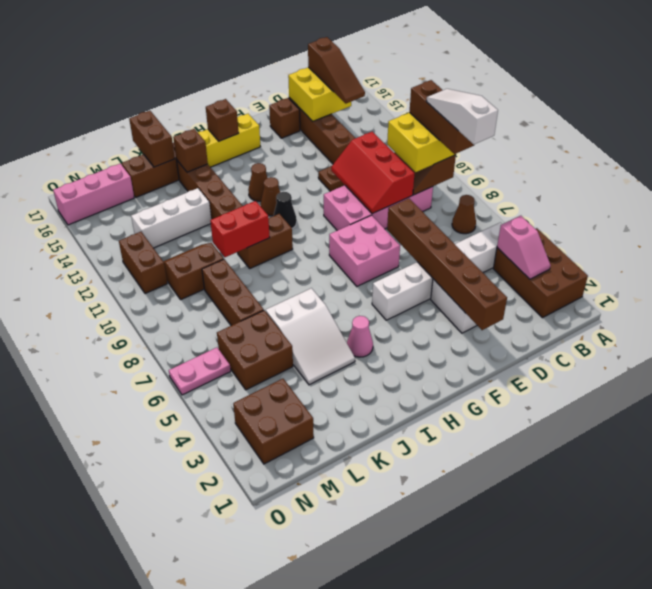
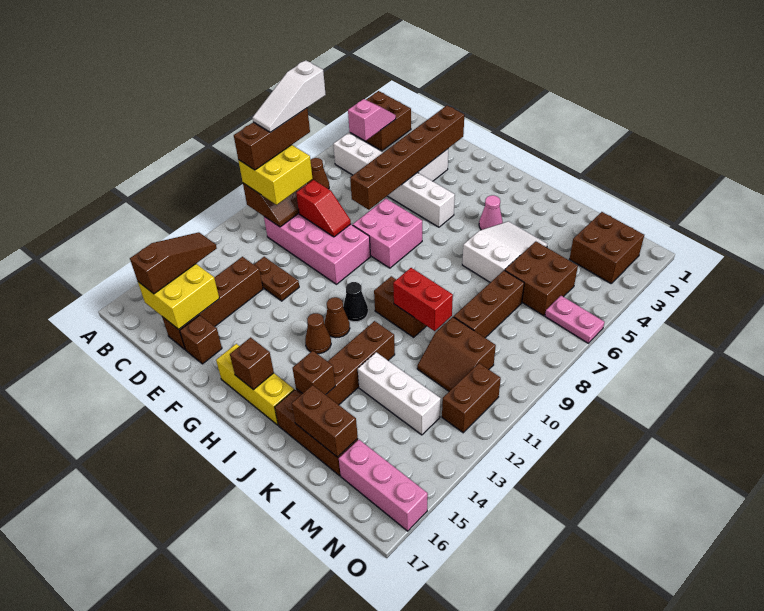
brown 2x3 brick [493,228,588,318] -> brown 2x2 brick [366,91,411,151]
red 2x3 slope [331,132,415,214] -> red 1x2 slope [296,180,351,237]
brown 1x2 brick [129,111,175,167] -> brown 1x2 brick turned to [292,385,358,457]

